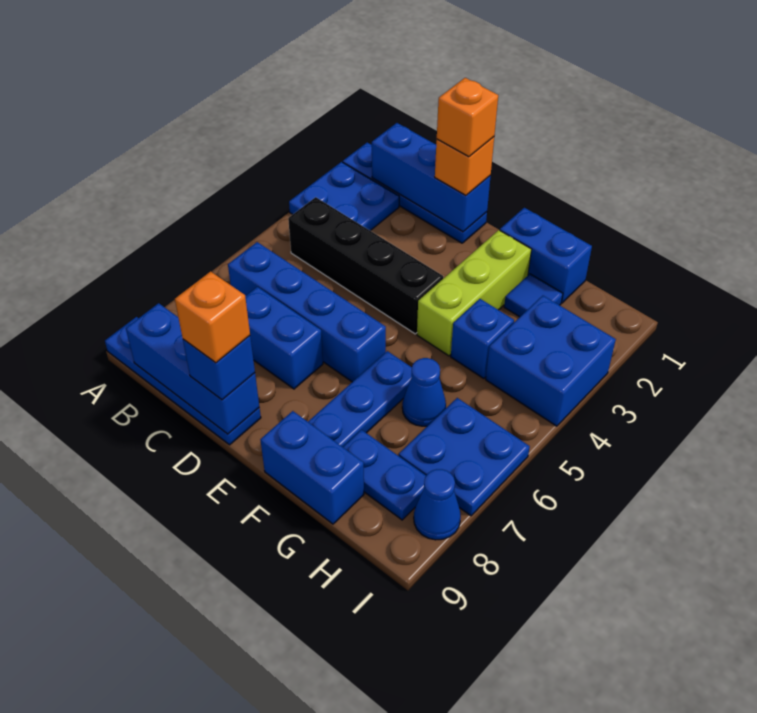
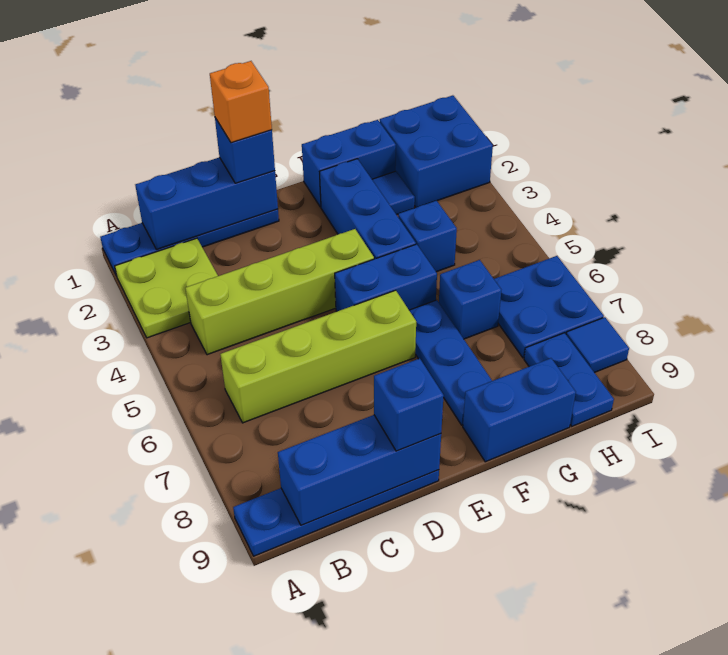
blue 2x2 plate [289,162,399,231] -> lime 2x2 plate [115,238,218,338]
black 1x4 brick [288,197,443,334] -> lime 1x4 brick [185,229,374,355]
blue 1x4 brick [228,242,386,382] -> lime 1x4 brick [220,290,416,423]
blue 1x2 brick [245,287,323,389] -> blue 1x2 brick moved to [335,244,437,311]
orange 1x1 brick [435,137,494,196] -> blue 1x1 brick [215,118,275,183]
orange 1x1 brick [175,271,250,363] -> none
lime 1x3 brick [417,230,532,356] -> blue 1x3 brick [320,159,416,259]
blue 1x1 cone [402,358,446,426] -> blue 1x1 brick [439,260,501,339]
blue 1x2 plate [343,430,426,520] -> blue 1x2 plate turned to [524,333,614,426]
blue 2x2 brick [486,296,616,426] -> blue 2x2 brick moved to [380,95,493,207]
blue 1x1 cone [414,469,461,540] -> blue 1x1 tile [566,317,629,373]

